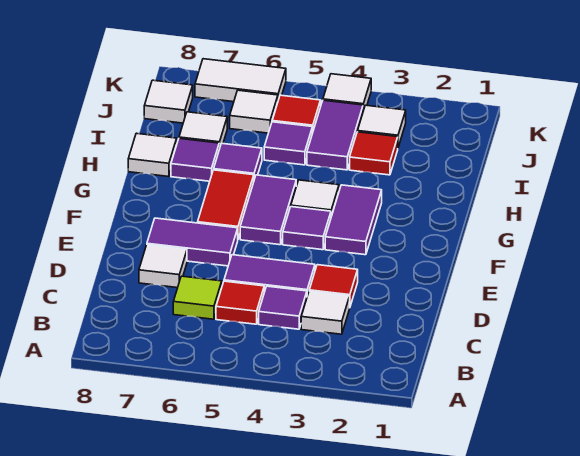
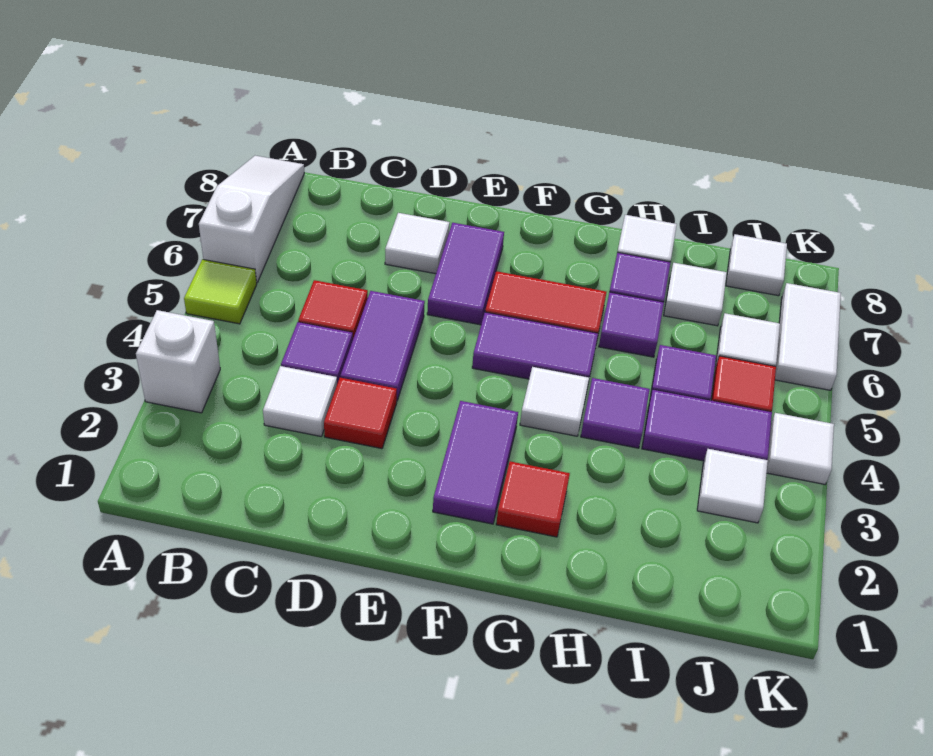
none -> white 1x1 brick [136,310,220,413]
none -> white 1x3 slope [199,156,304,283]
lime 1x1 tile [173,276,222,319] -> lime 1x1 tile moved to [184,259,257,324]
purple 1x2 tile [325,185,382,255] -> purple 1x2 tile turned to [433,401,518,524]
purple 1x1 tile [283,207,331,250] -> purple 1x1 tile moved to [581,378,650,448]
red 1x1 tile [350,132,398,175] -> red 1x1 tile moved to [496,461,570,537]

